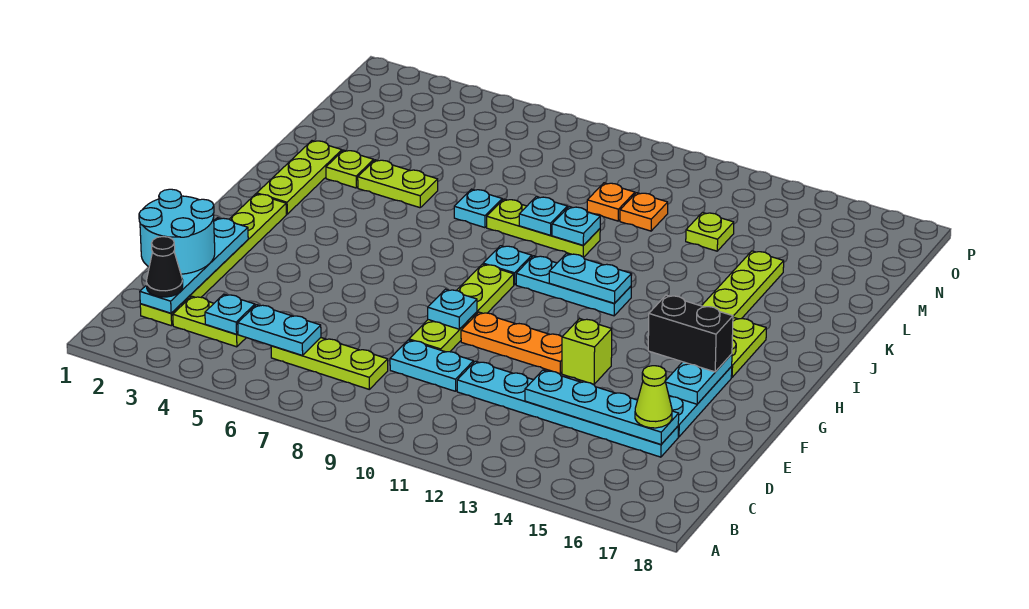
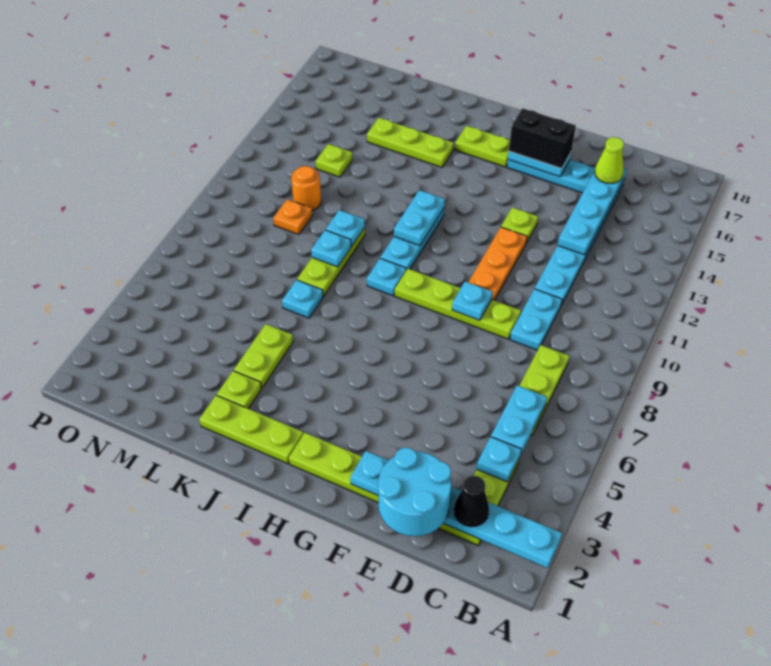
cyan 1x4 plate [140,218,248,313] -> cyan 1x6 plate [351,451,562,568]
lime 1x1 brick [562,319,612,384] -> lime 1x1 plate [501,207,538,243]
black 1x2 brick [648,295,733,372] -> black 1x2 brick turned to [509,108,576,168]
orange 1x1 plate [620,193,668,231] -> orange 1x1 round brick [291,166,321,211]

